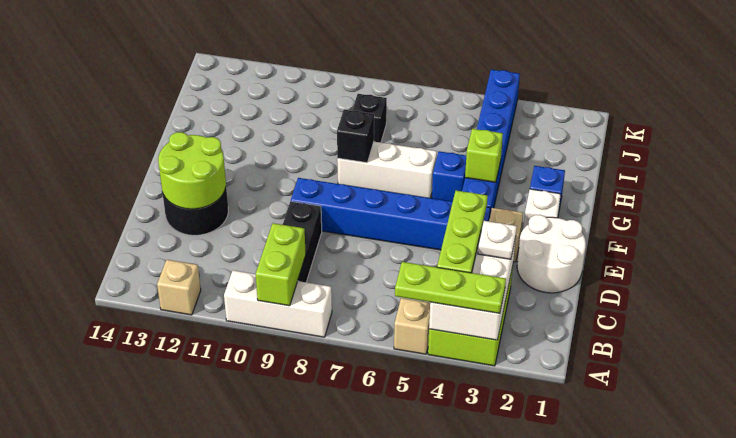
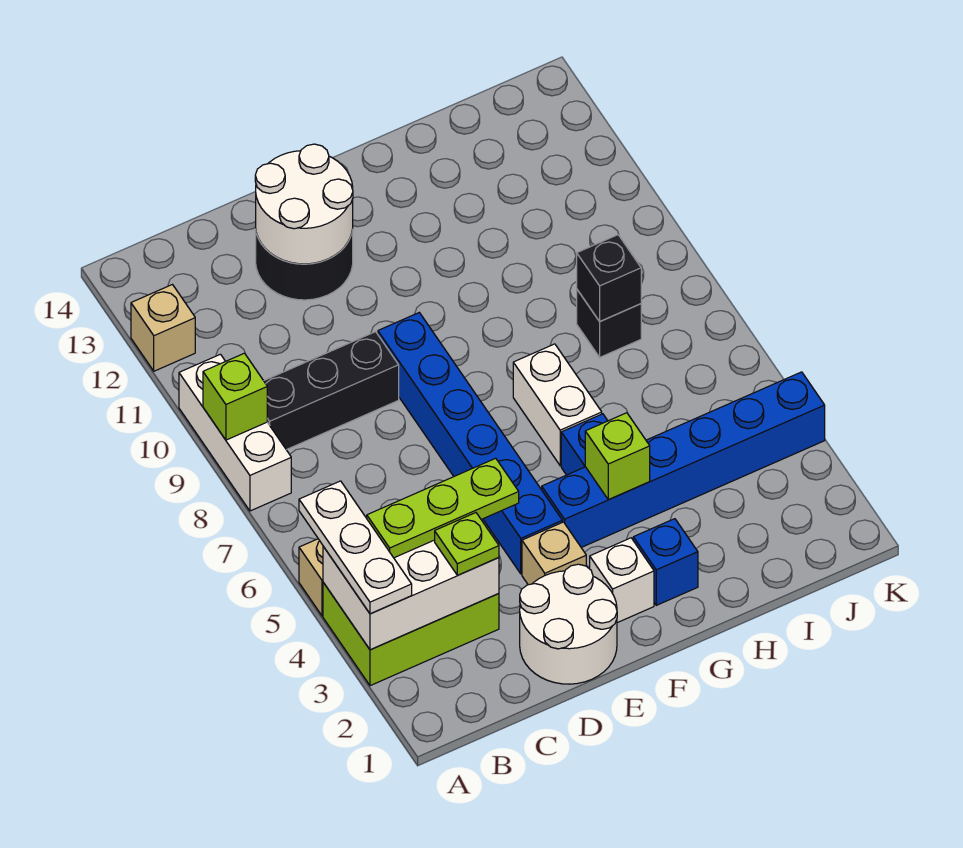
lime 1x3 plate [395,262,506,313] -> white 1x3 plate [299,481,412,614]
lime 1x2 brick [256,223,306,306] -> lime 1x1 brick [203,353,267,440]
white 1x1 plate [478,221,517,259] -> lime 1x1 plate [435,513,499,575]
lime 2x2 round brick [158,132,226,209] -> white 2x2 round brick [255,144,353,264]
white 1x3 brick [337,142,437,198] -> white 1x2 brick [513,344,602,466]
black 1x1 brick [337,110,374,163] -> black 1x1 brick moved to [577,235,641,321]

